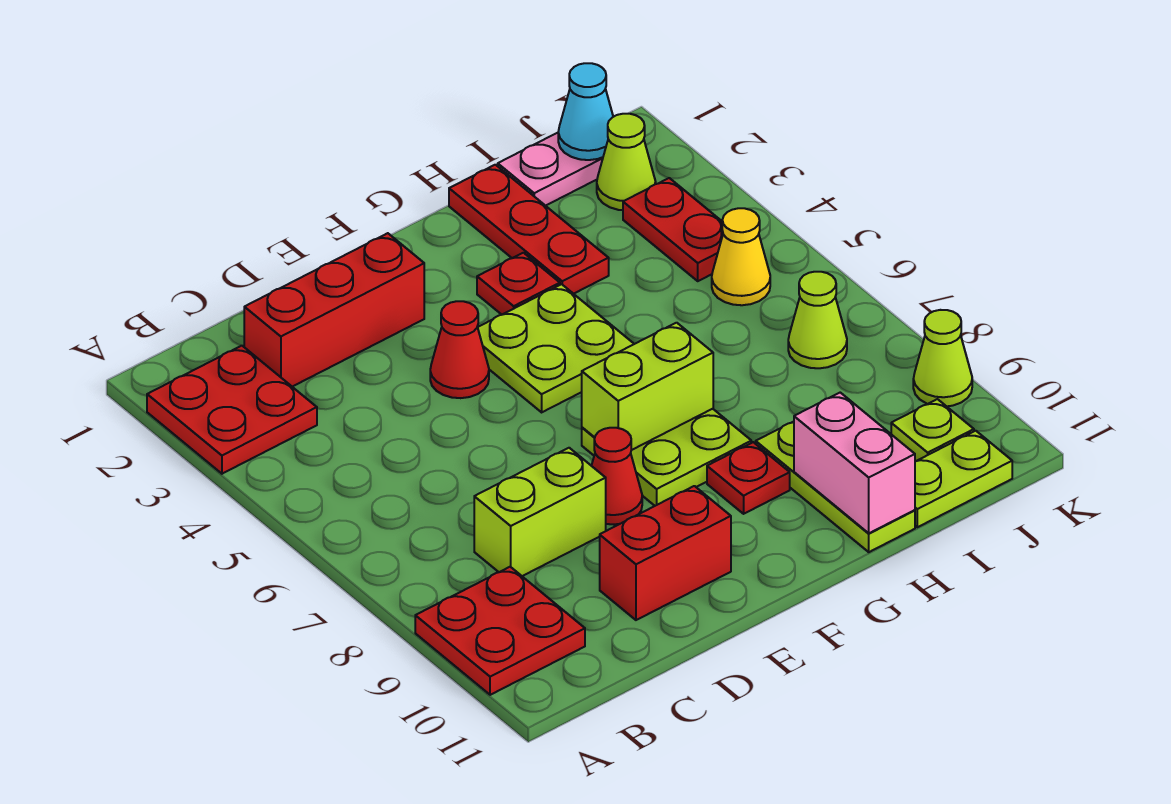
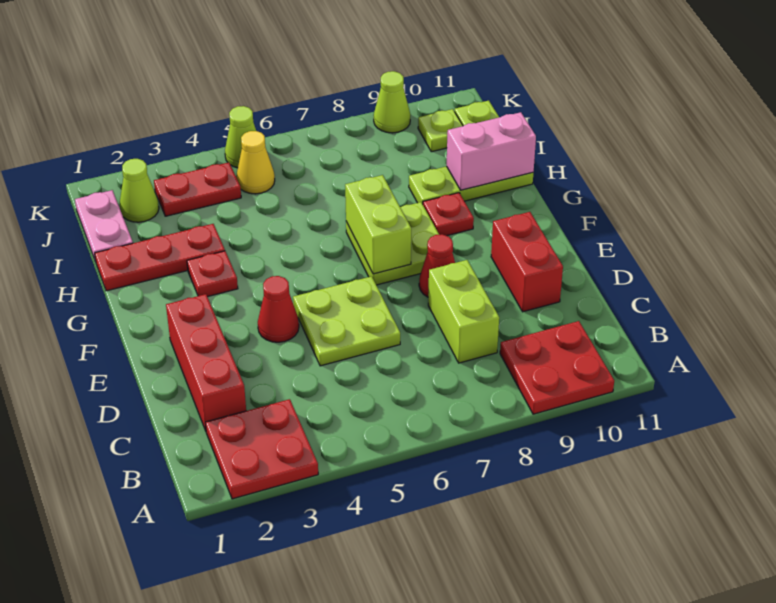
lime 2x2 plate [478,284,634,412] -> lime 2x2 plate moved to [293,276,400,366]
cyan 1x1 cone [558,63,613,160] -> none
lime 1x1 cone [788,272,847,368] -> lime 1x1 cone moved to [225,106,256,168]

